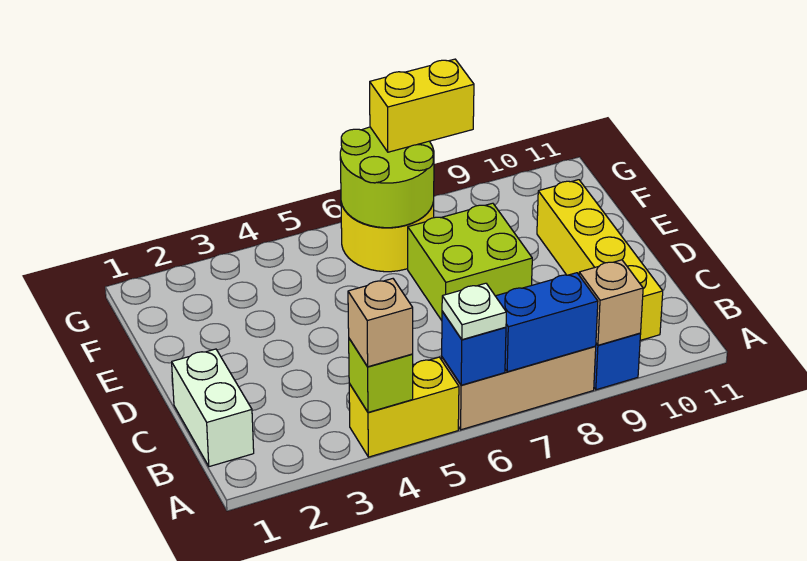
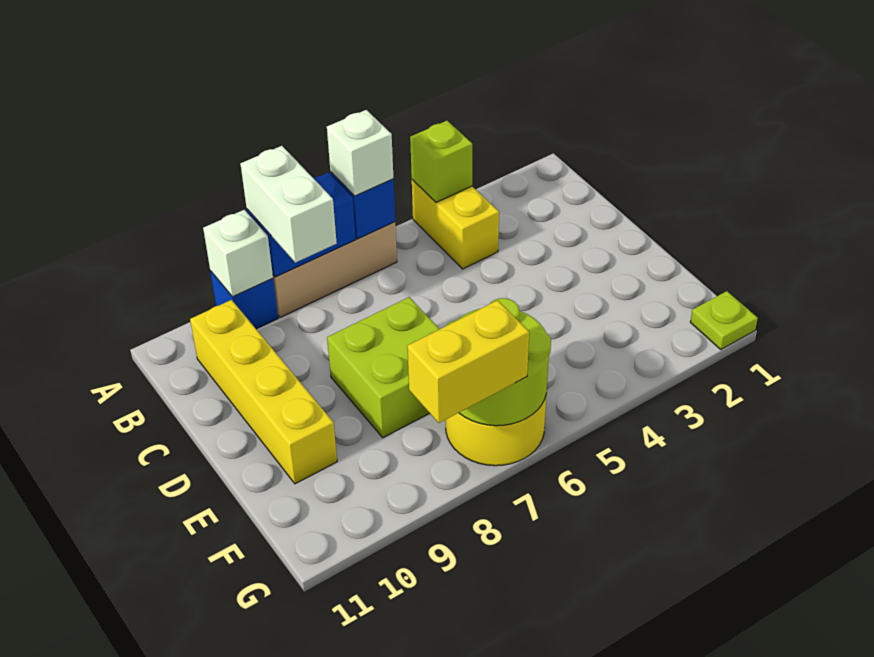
yellow 1x2 brick [349,357,459,457] -> yellow 1x2 brick turned to [412,180,499,269]
tan 1x1 brick [348,279,413,367] -> none
white 1x1 plate [442,283,506,340] -> white 1x1 brick [327,110,394,196]
tan 1x1 brick [579,260,643,345] -> white 1x1 brick [203,210,273,297]
white 1x2 brick [172,349,254,467] -> white 1x2 brick moved to [240,146,337,263]
none -> lime 1x1 plate [690,291,758,349]

